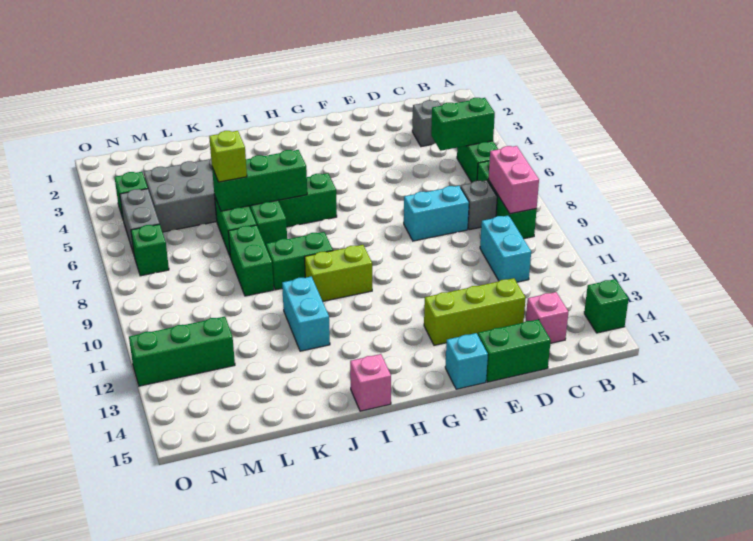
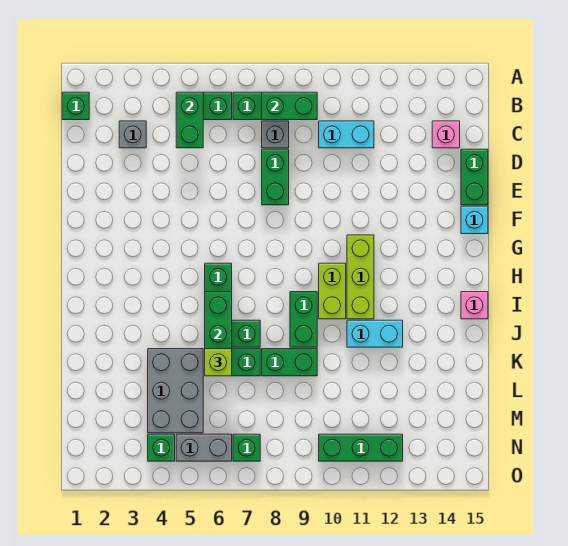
green 1x1 brick [584,279,629,333] -> green 1x1 brick moved to [62,92,89,120]
pink 1x2 brick [489,146,539,214] -> green 1x2 brick [262,92,317,120]
cyan 1x2 brick [404,186,469,241] -> green 1x2 brick [262,149,289,205]
lime 1x3 brick [424,278,526,345] -> lime 1x3 brick moved to [347,235,374,319]
green 1x3 brick [129,317,235,386] -> green 1x3 brick turned to [319,434,403,461]

